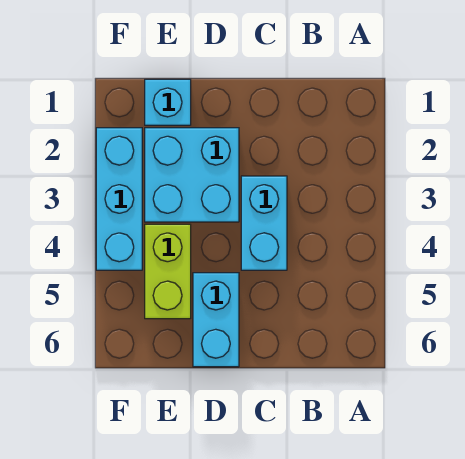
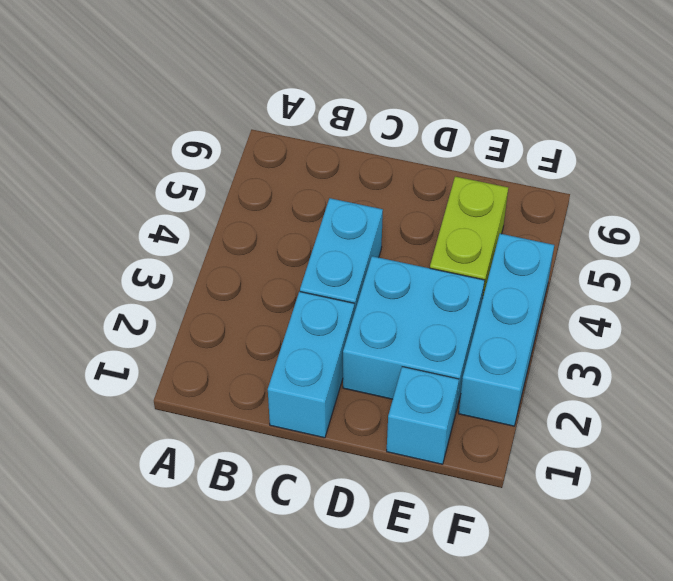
cyan 1x2 brick [193,273,239,367] -> cyan 1x2 brick moved to [268,292,354,438]

